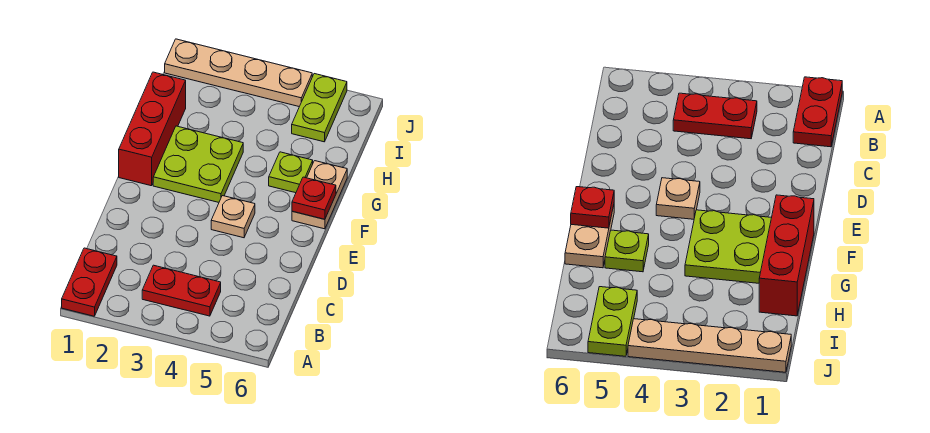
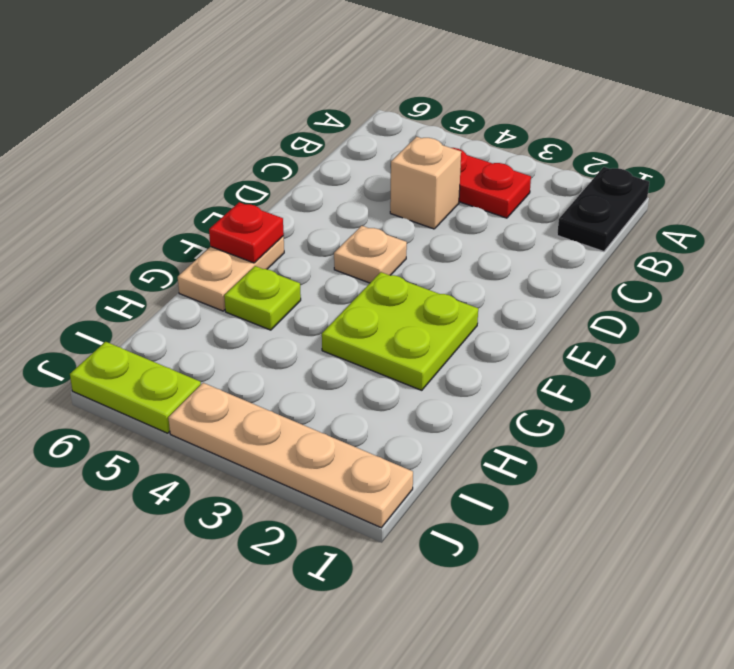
red 1x2 plate [62,248,117,316] -> black 1x2 plate [557,167,649,252]
none -> tan 1x1 brick [390,137,461,229]
red 1x3 brick [119,72,186,186] -> none
lime 1x2 plate [292,74,347,142] -> lime 1x2 plate turned to [70,342,201,433]

